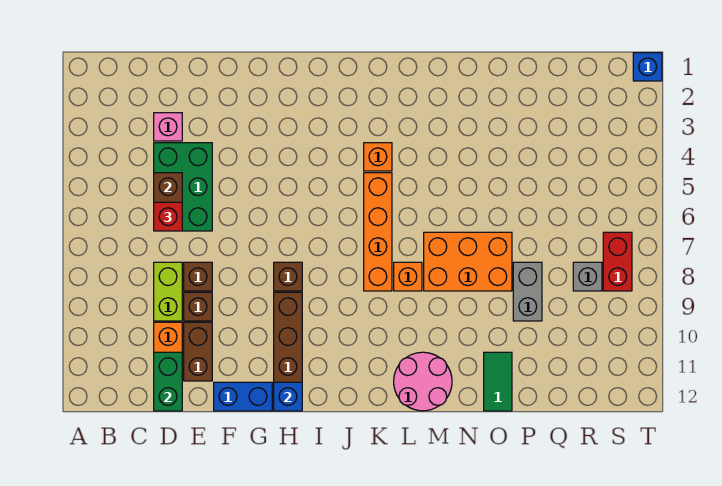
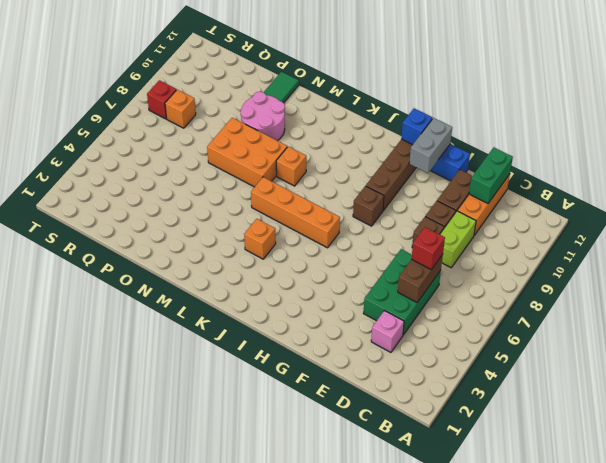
orange 1x4 brick [364,173,392,291] -> orange 1x4 brick turned to [251,177,340,248]
pink 2x2 round brick [394,352,452,411] -> pink 2x2 round brick moved to [241,91,285,141]
grey 1x2 brick [513,262,542,321] -> grey 1x2 brick moved to [409,118,452,173]
grey 1x1 brick [573,262,602,291] -> orange 1x1 brick [165,89,196,128]
red 1x2 brick [603,232,632,291] -> red 1x1 brick [147,80,176,119]
blue 1x1 brick [633,53,662,81] -> none

